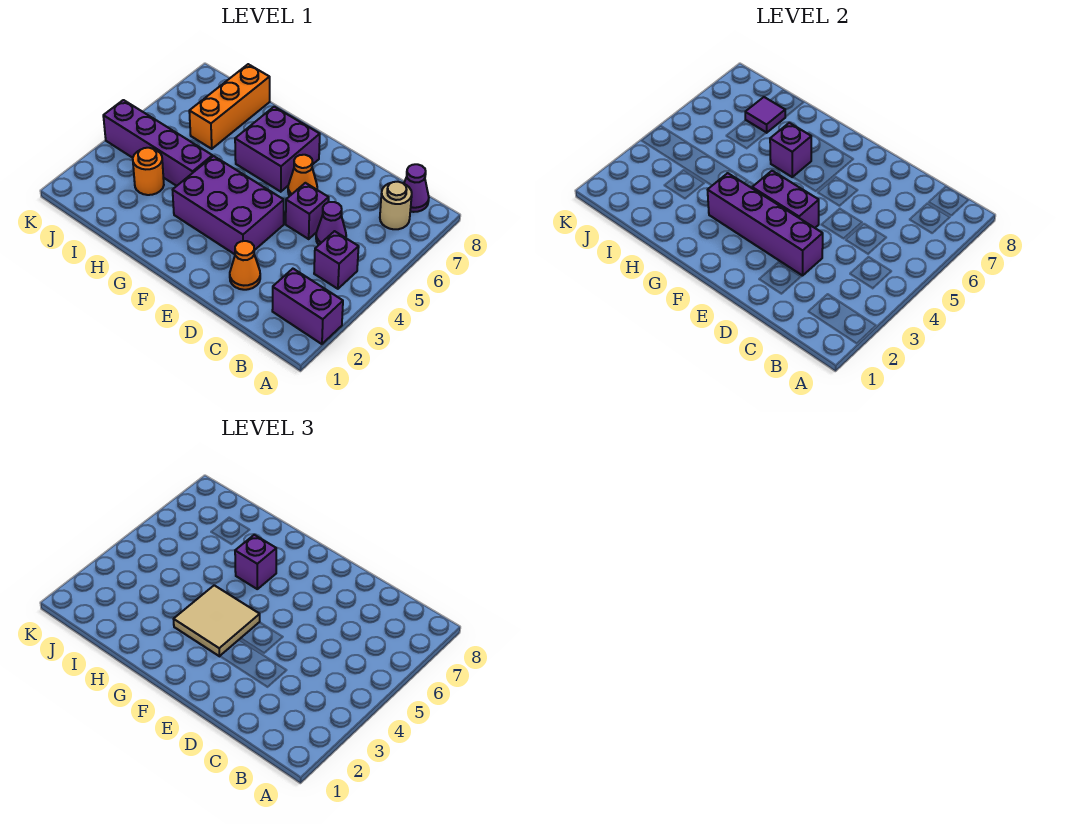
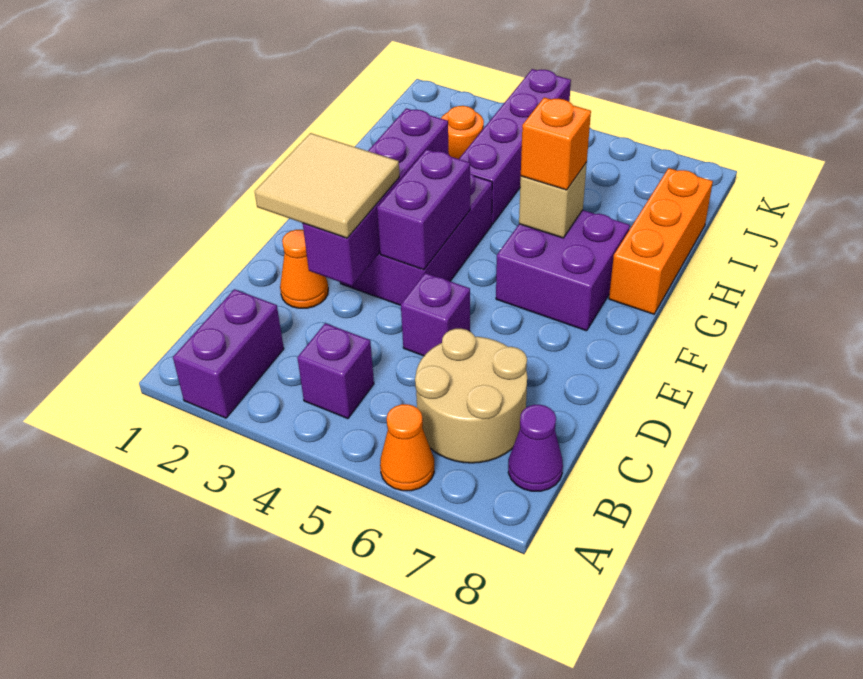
tan 1x1 round brick [380,182,412,229] -> tan 2x2 round brick [415,329,527,463]
purple 1x1 cone [316,202,346,245] -> none
orange 1x1 cone [288,155,317,196] -> orange 1x1 cone moved to [380,404,434,491]
tan 2x2 tile [174,585,260,656] -> tan 2x2 tile moved to [254,133,399,238]
purple 1x1 brick [770,123,811,177] -> tan 1x1 brick [519,162,587,238]
purple 1x1 brick [235,535,276,589] -> orange 1x1 brick [521,97,591,190]
orange 1x3 brick [189,64,270,149] -> orange 1x3 brick turned to [609,168,713,314]
purple 1x1 tile [745,97,785,133] -> none

